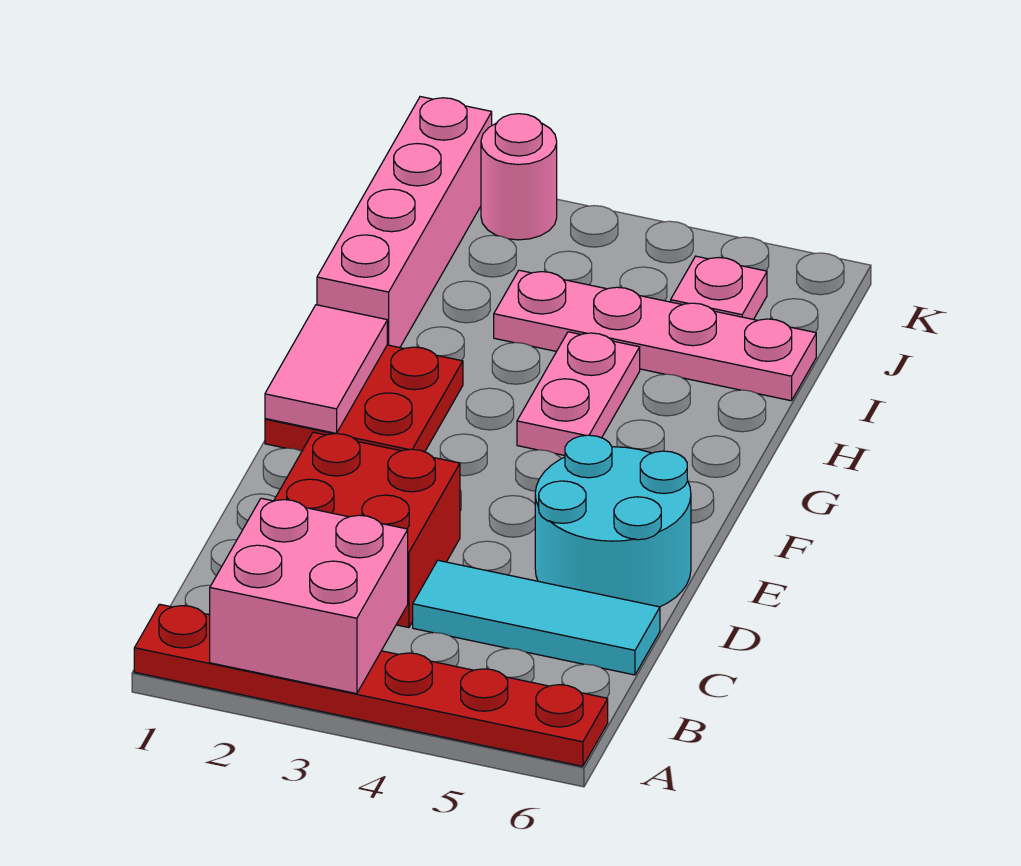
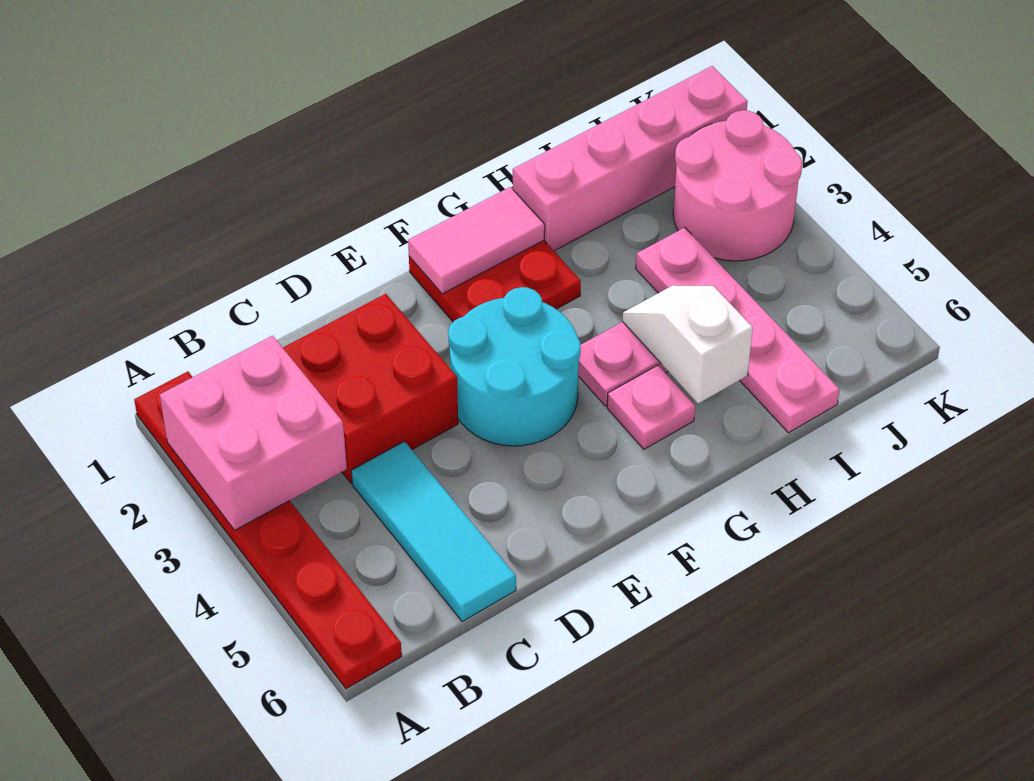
cyan 2x2 round brick [535,435,691,607] -> cyan 2x2 round brick moved to [448,287,581,446]
none -> white 1x2 slope [623,285,753,404]
pink 1x1 plate [671,256,767,319] -> pink 1x1 plate moved to [607,365,695,449]
pink 1x1 round brick [481,114,557,240] -> pink 2x2 round brick [673,110,802,261]

